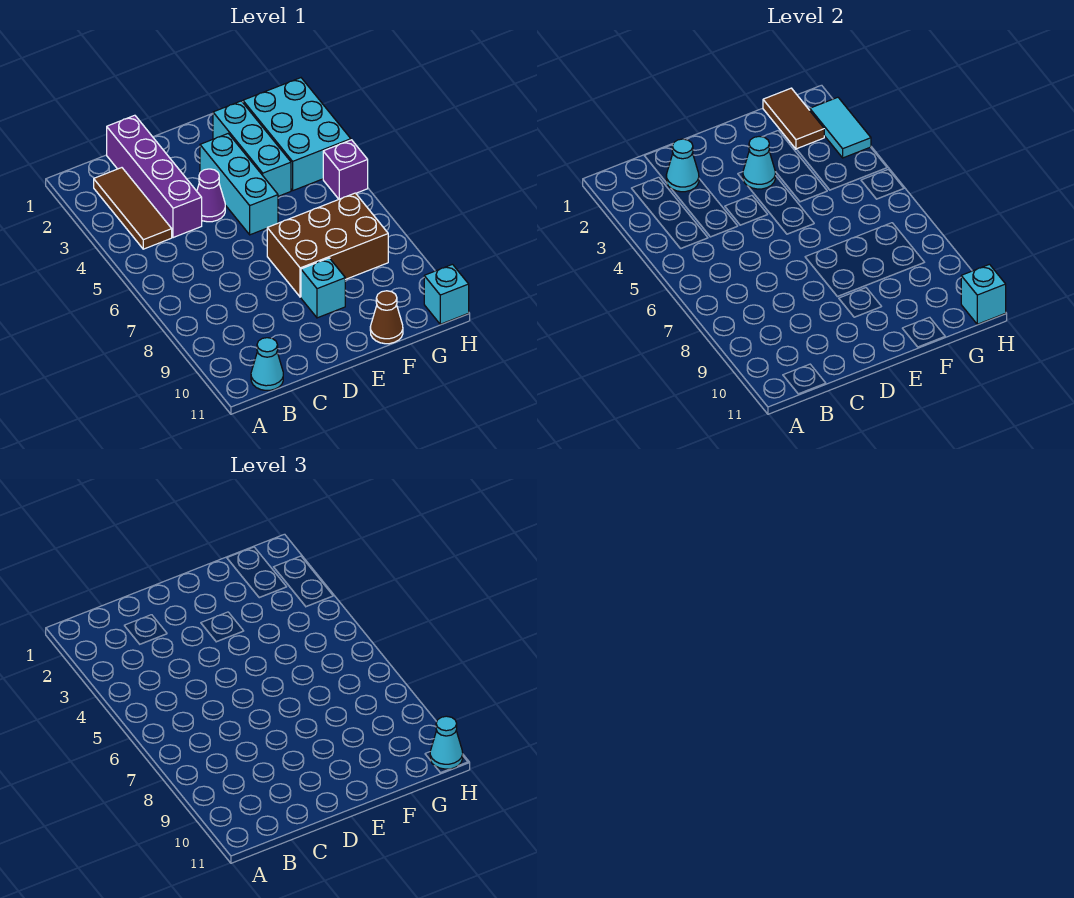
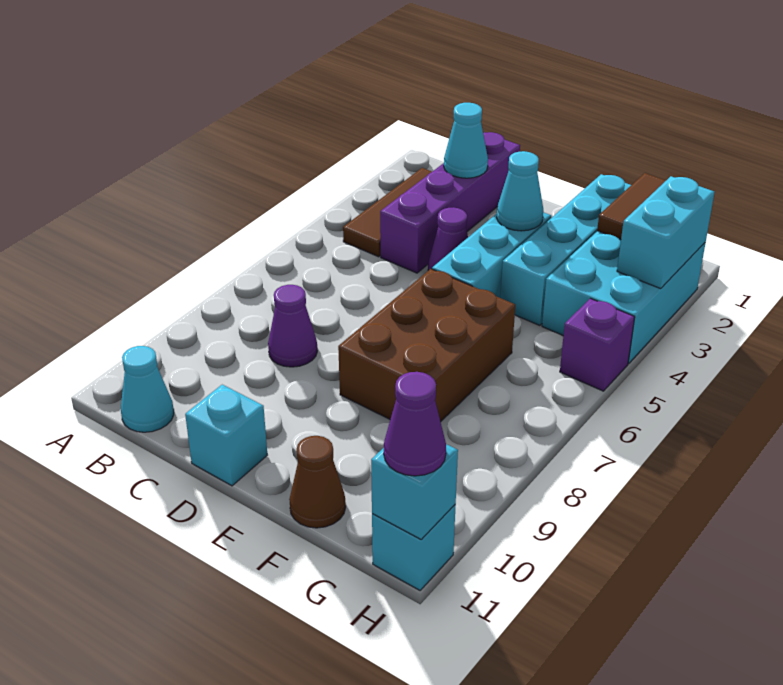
none -> purple 1x1 cone [268,285,317,367]
brown 2x3 brick [267,193,388,297] -> brown 2x3 brick turned to [338,269,515,422]
cyan 1x1 brick [301,258,345,318] -> cyan 1x1 brick moved to [185,385,267,486]
cyan 1x3 brick [213,101,291,196] -> cyan 1x4 brick [500,174,631,326]
cyan 1x2 tile [810,97,871,158] -> cyan 1x2 brick [617,176,715,289]
cyan 1x1 cone [430,716,463,769] -> purple 1x1 cone [384,372,446,476]

